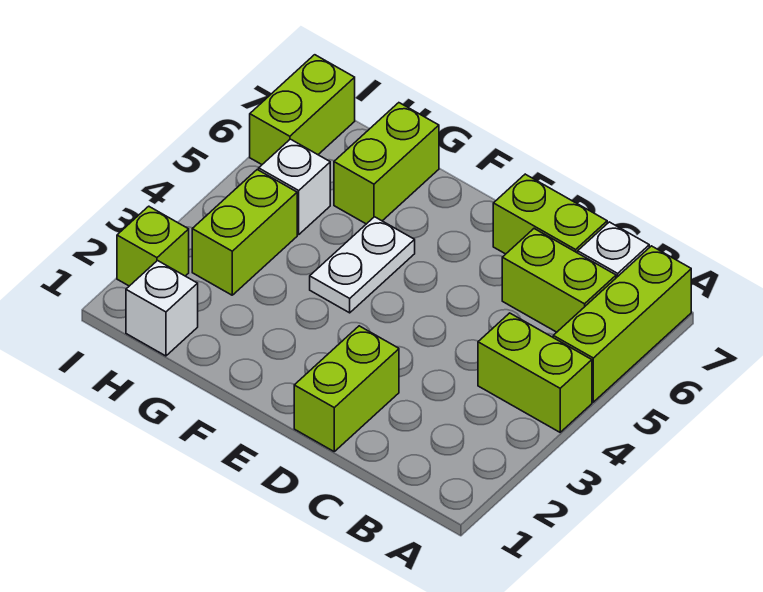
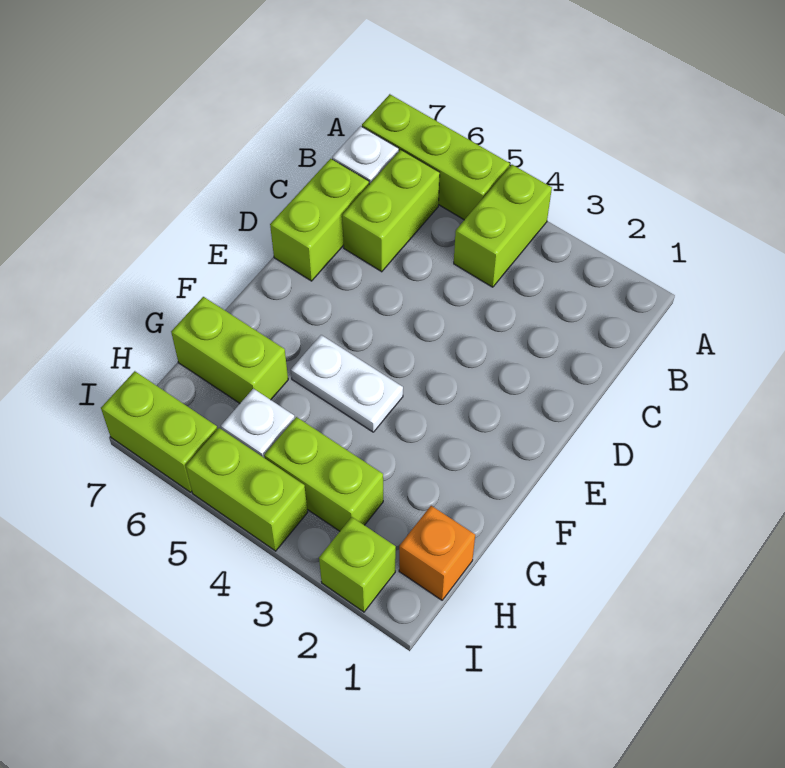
lime 1x2 brick [294,326,399,451] -> lime 1x2 brick moved to [186,428,308,551]
white 1x1 brick [126,261,198,356] -> orange 1x1 brick [399,506,475,600]

